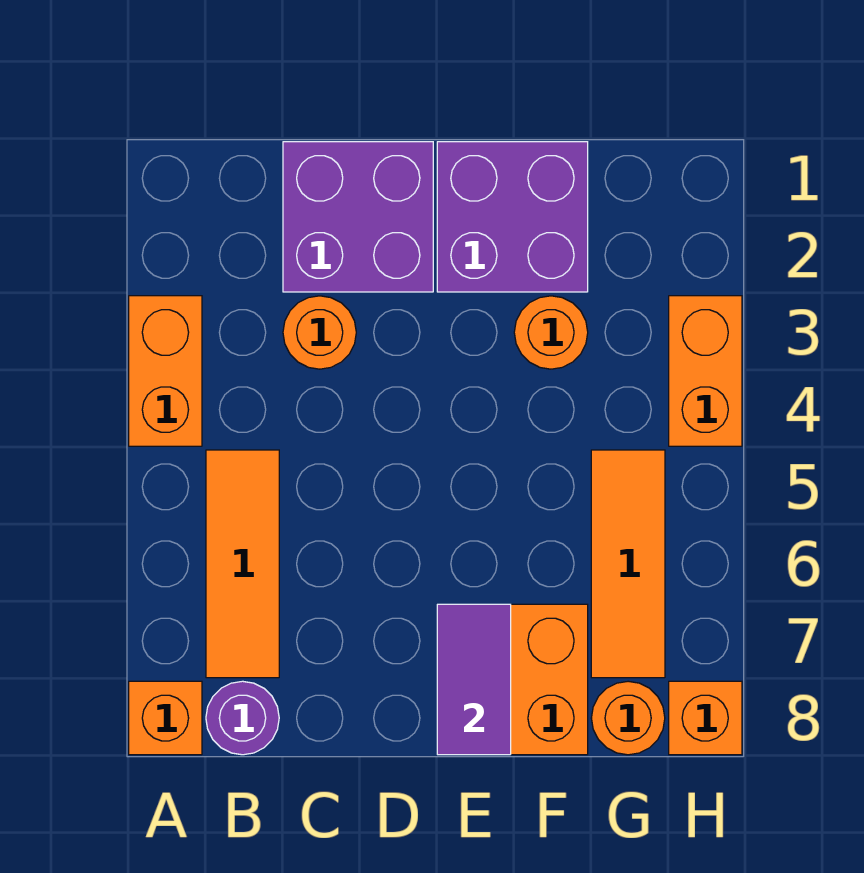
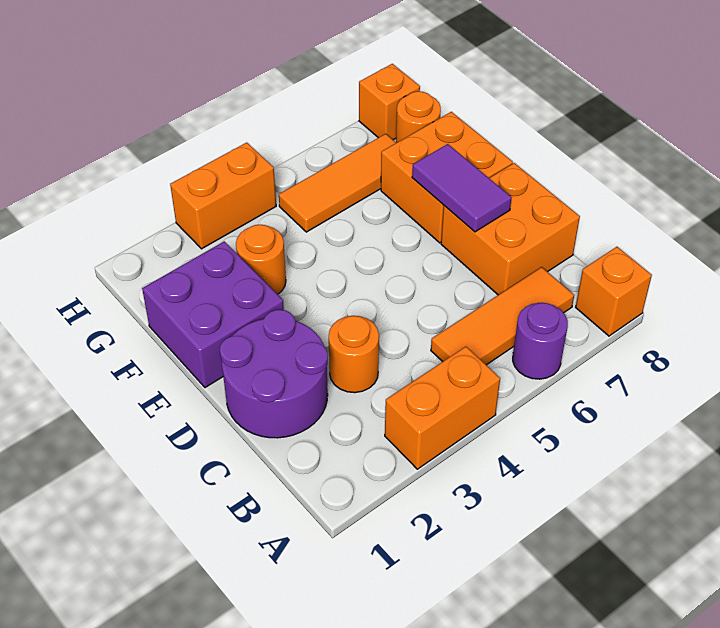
purple 1x1 round brick [206,681,279,755] -> purple 1x1 round brick moved to [513,303,568,379]
purple 2x2 brick [283,142,433,292] -> purple 2x2 round brick [220,310,328,438]
none -> orange 2x2 brick [441,163,580,295]
purple 1x2 tile [437,604,511,755] -> purple 1x2 tile turned to [412,144,512,232]

